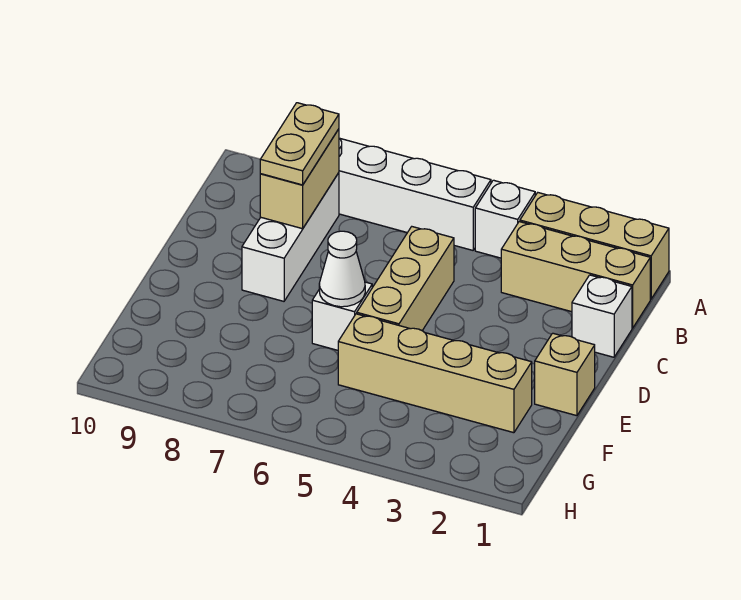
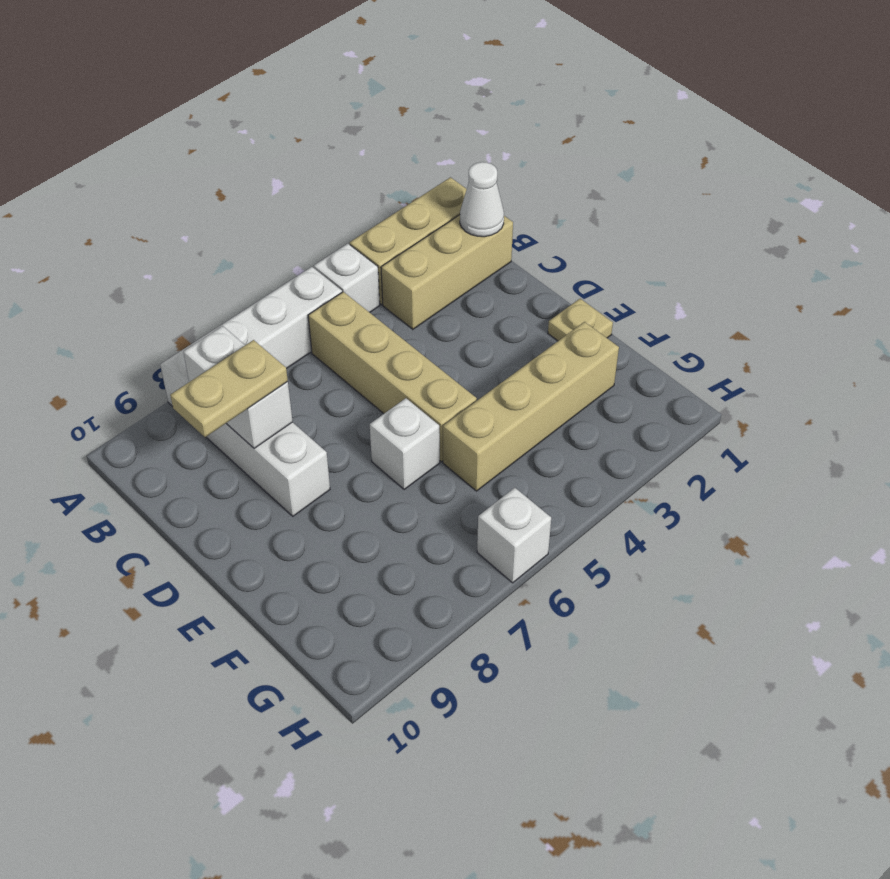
tan 1x2 brick [260,129,339,229] -> white 1x2 brick [183,326,293,448]
tan 1x2 plate [260,103,339,185] -> tan 1x2 plate turned to [170,340,288,437]
white 1x1 brick [572,275,632,357] -> white 1x1 brick moved to [477,488,551,583]
tan 1x3 brick [357,227,454,330] -> tan 1x4 brick [308,292,477,462]
tan 1x1 brick [535,333,595,416] -> tan 1x1 plate [548,299,613,341]
white 1x1 cone [319,231,365,307] -> white 1x1 cone moved to [460,162,504,237]

